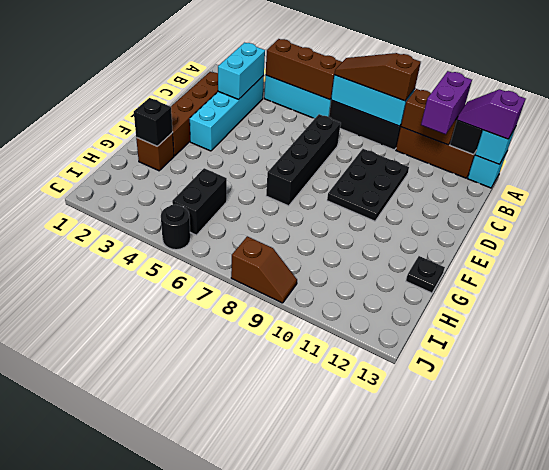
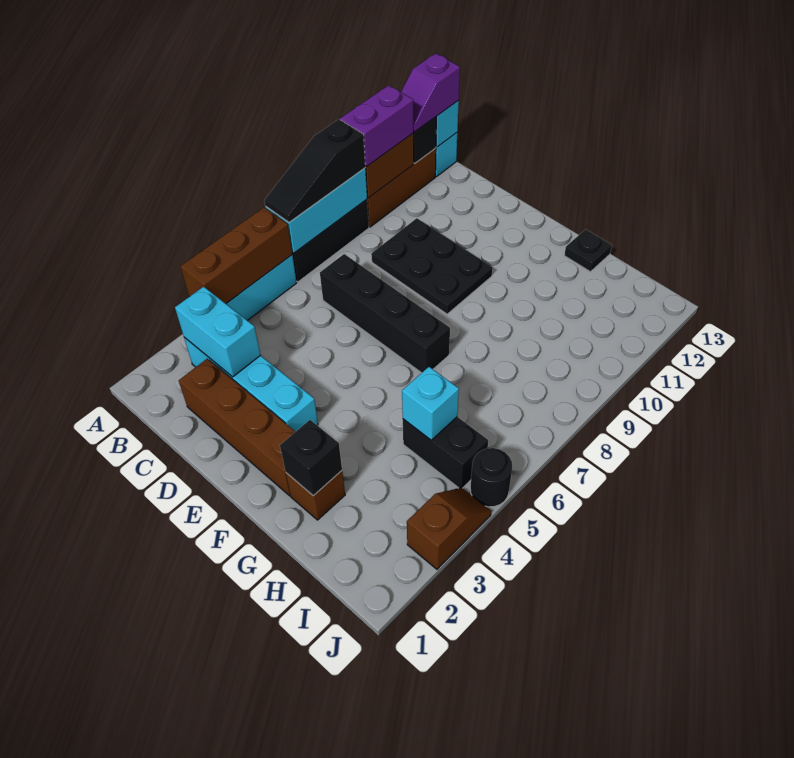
brown 1x3 slope [334,53,421,101] -> black 1x3 slope [264,119,365,222]
purple 1x2 brick [421,71,472,134] -> purple 1x2 brick turned to [340,85,413,167]
none -> cyan 1x1 brick [402,367,459,440]
brown 1x2 slope [231,236,297,303] -> brown 1x2 slope moved to [407,488,491,569]

